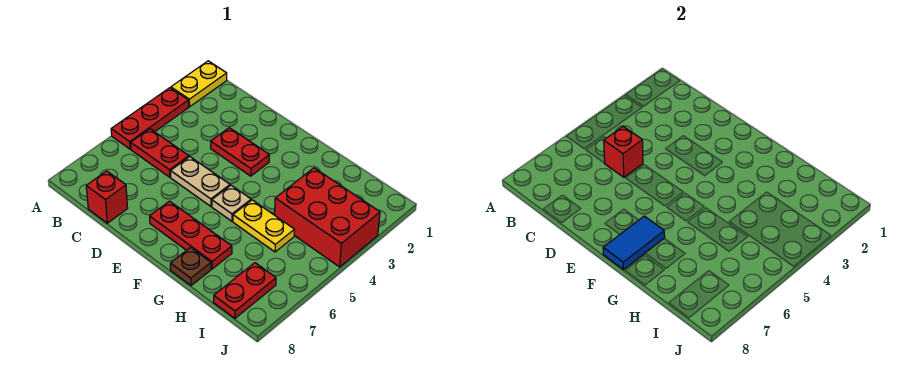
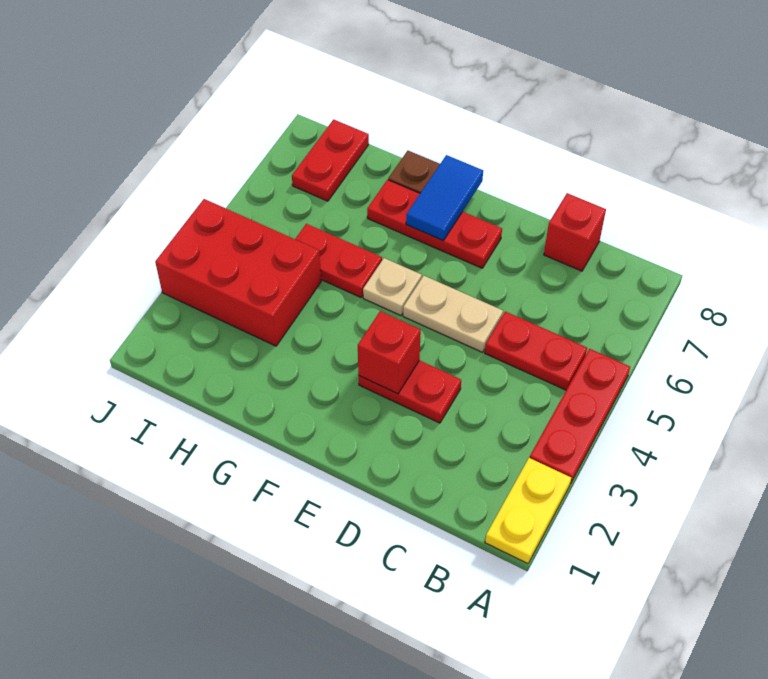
red 1x1 brick [604,127,643,177] -> red 1x1 brick moved to [358,311,421,394]
yellow 1x2 plate [233,200,294,252] -> red 1x2 plate [295,224,382,297]

